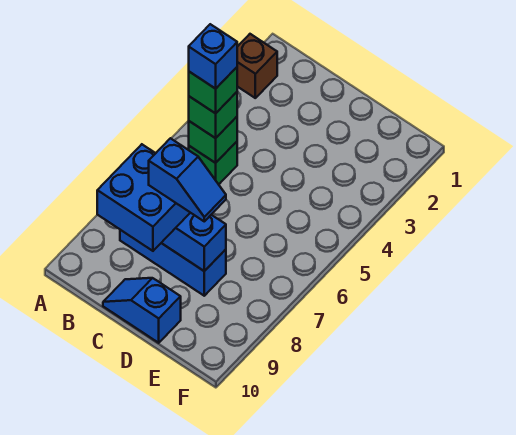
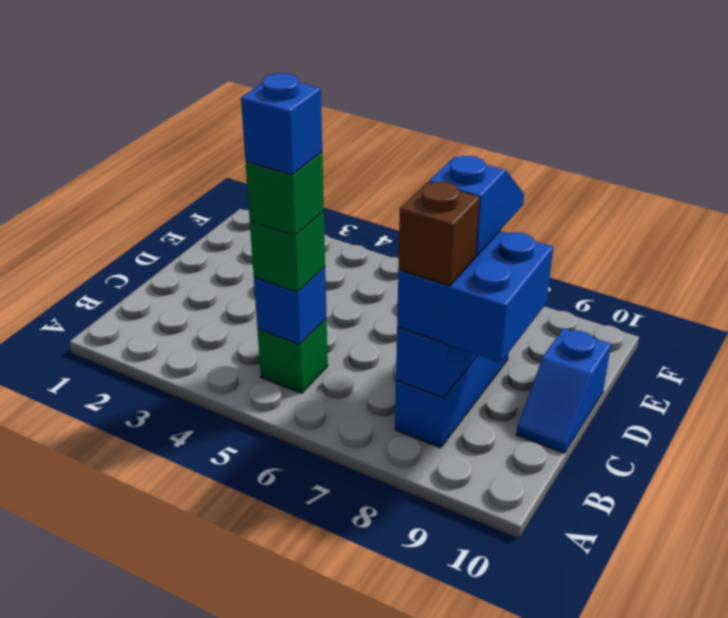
brown 1x1 brick [237,34,277,98] -> brown 1x1 brick moved to [398,182,480,286]
green 1x1 brick [189,117,237,163] -> blue 1x1 brick [254,267,327,344]

